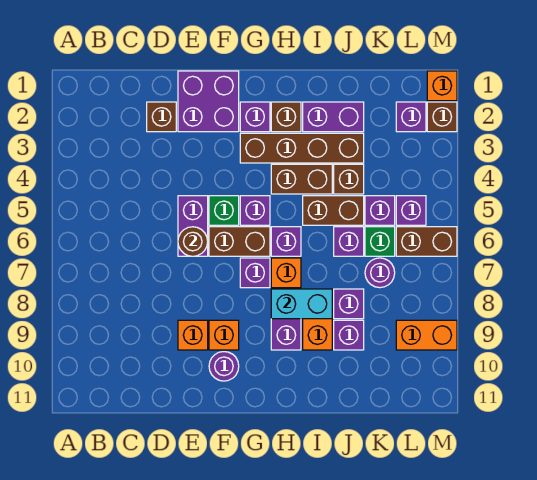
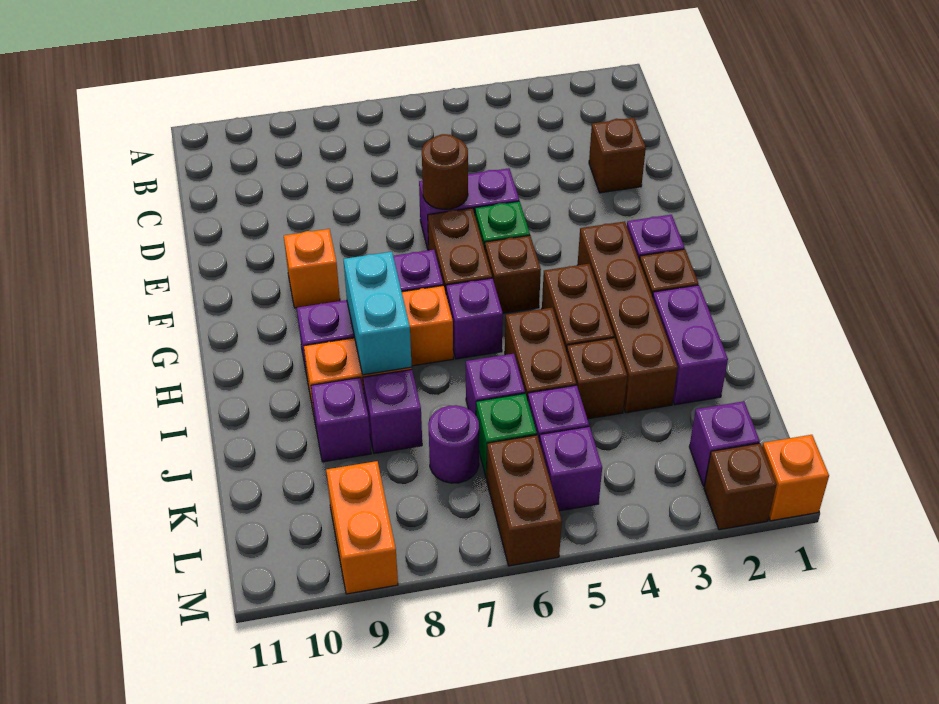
purple 2x2 brick [178,71,239,132] -> none
orange 1x1 brick [178,320,208,350] -> none
purple 1x1 round brick [209,352,239,381] -> none
purple 1x1 brick [240,196,270,225] -> brown 1x1 brick [485,236,541,313]

